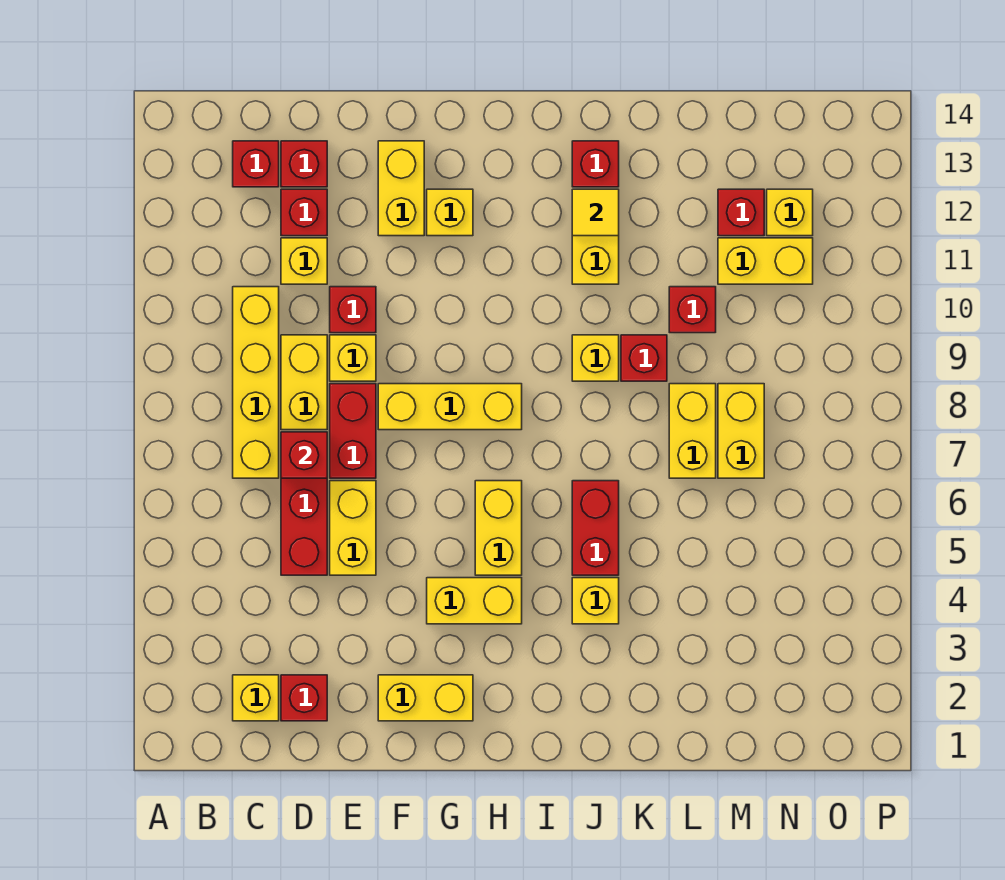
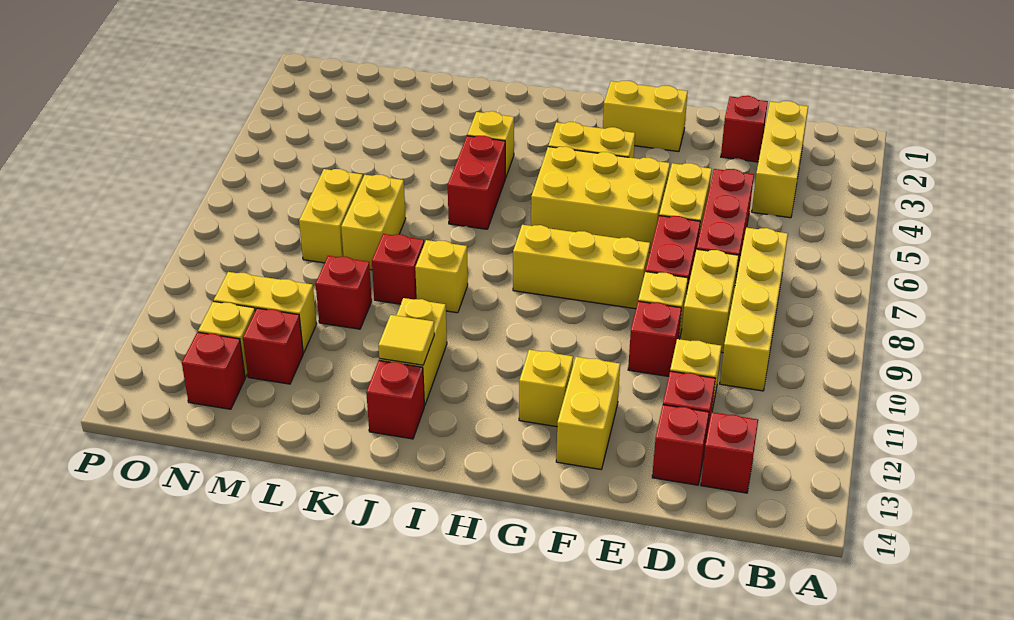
yellow 1x1 brick [233,675,279,721] -> yellow 1x3 brick [752,101,808,218]
red 1x1 brick [281,432,327,478] -> red 1x1 brick moved to [182,332,245,409]
yellow 1x2 brick [475,481,522,575] -> yellow 2x3 brick [531,146,670,253]

